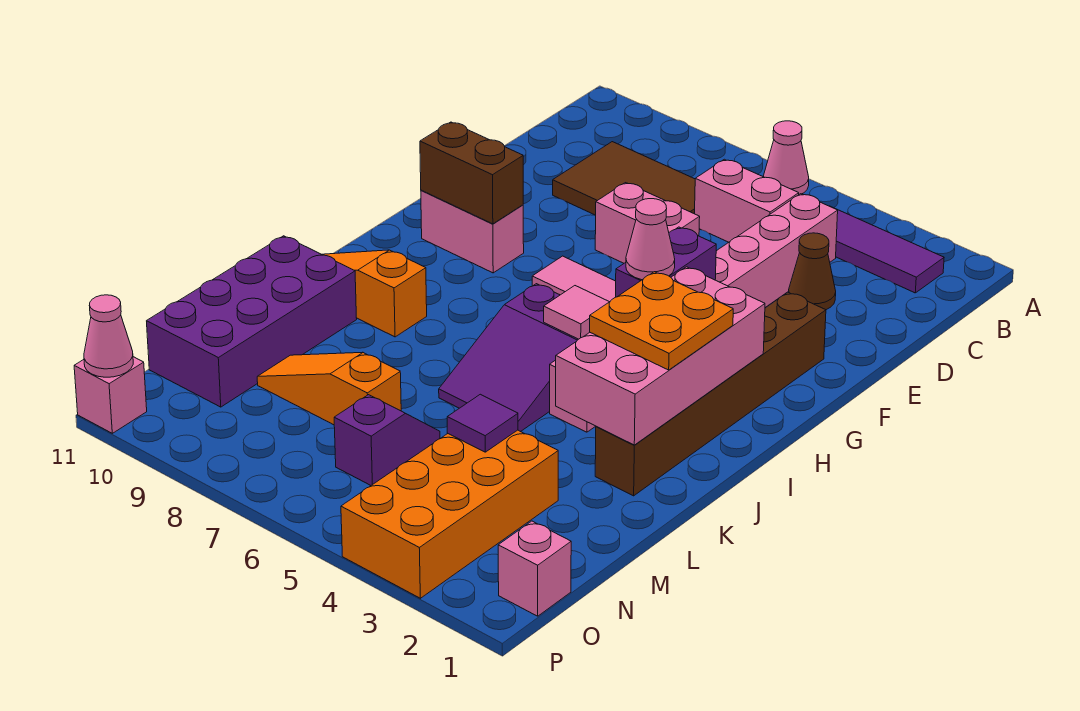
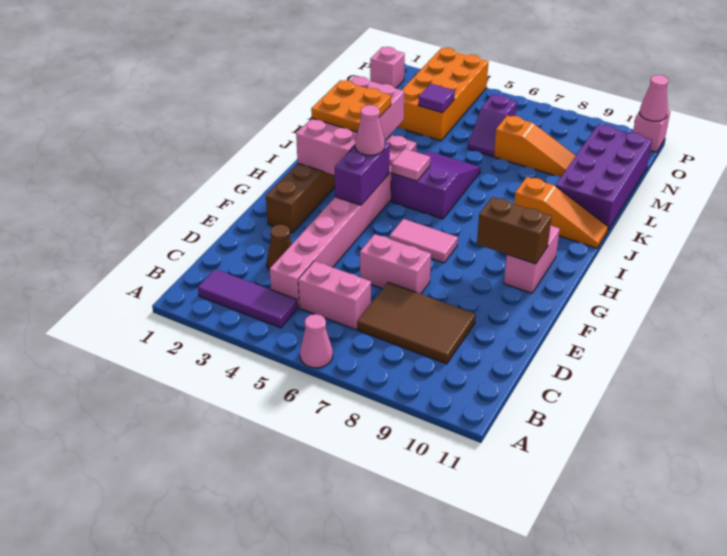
pink 1x2 brick [421,190,524,273] -> pink 1x2 brick turned to [504,225,560,293]

